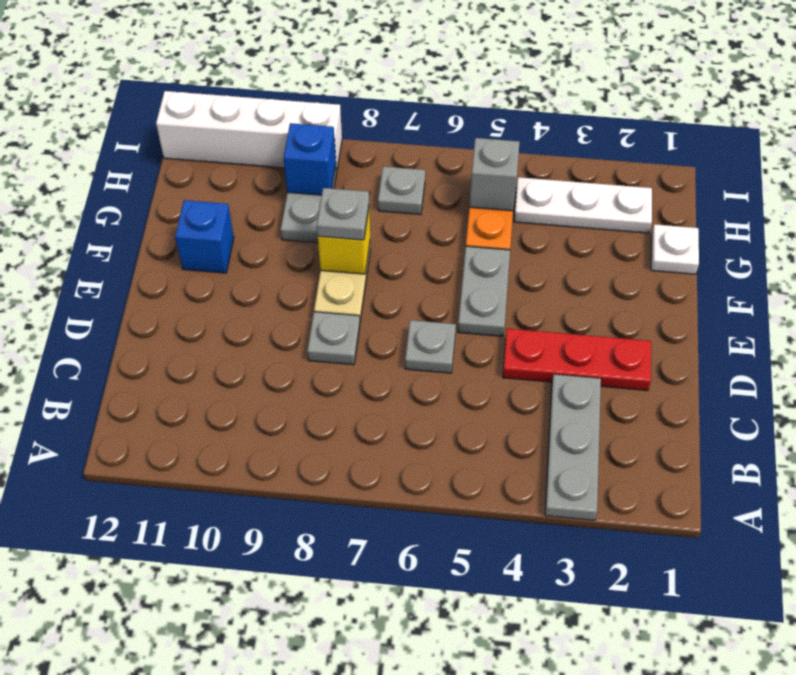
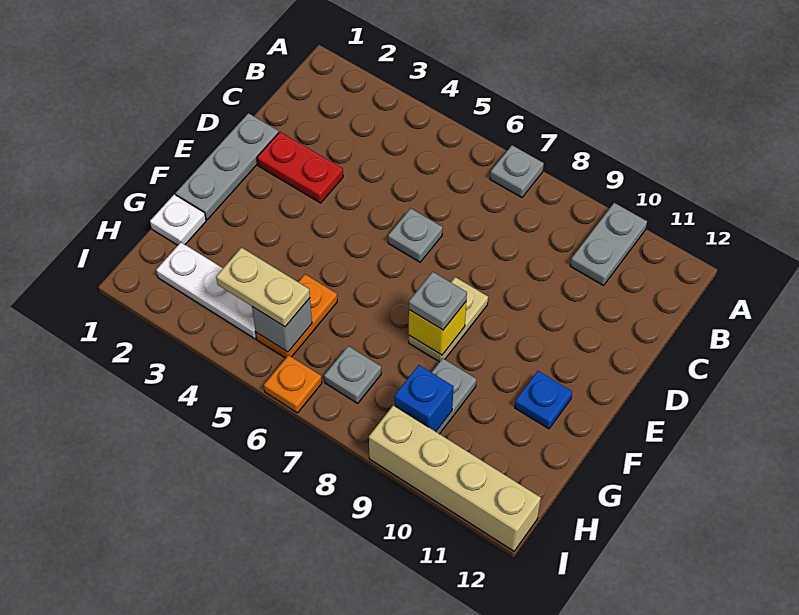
grey 1x3 plate [545,374,601,520] -> grey 1x3 plate moved to [176,113,279,220]
red 1x3 plate [503,329,651,391] -> red 1x2 plate [257,132,343,203]
grey 1x1 plate [307,312,360,365] -> grey 1x1 plate moved to [490,145,544,198]
grey 1x2 plate [458,246,510,336] -> grey 1x2 plate moved to [570,203,647,286]
blue 1x1 brick [175,200,234,273] -> blue 1x1 plate [515,371,572,429]
none -> tan 1x2 plate [216,248,310,327]
none -> orange 1x1 plate [264,355,322,413]
white 1x4 brick [156,91,342,172] -> tan 1x4 brick [369,405,541,551]

